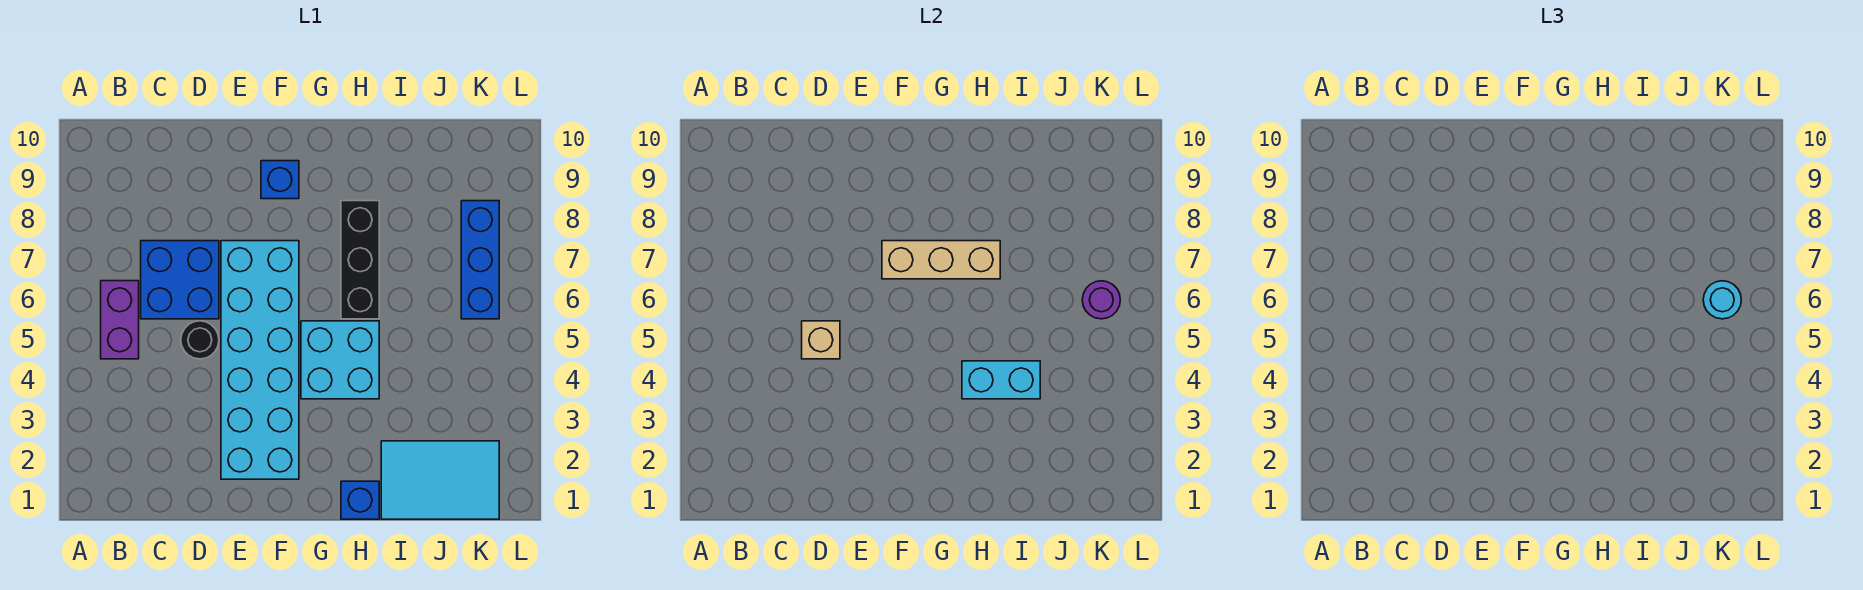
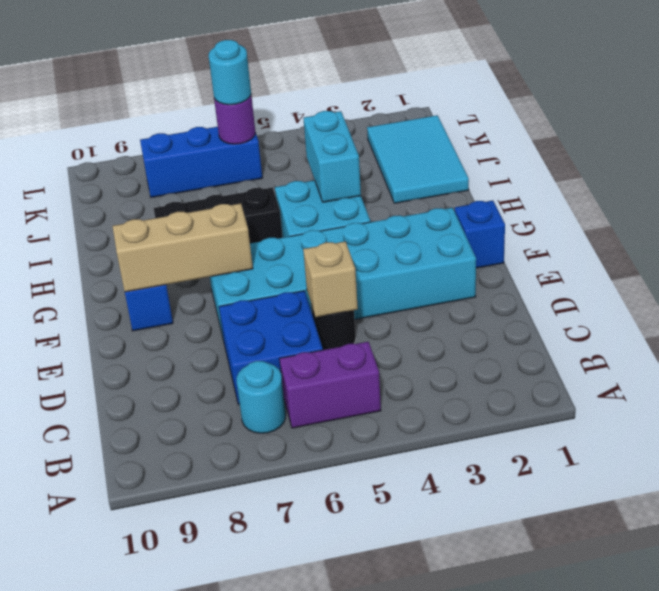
none -> cyan 1x1 round brick [237,361,286,433]
tan 1x3 brick [882,241,1000,279] -> tan 1x3 brick turned to [113,203,253,292]
blue 1x1 brick [341,481,379,519] -> blue 1x1 brick moved to [455,201,505,268]

